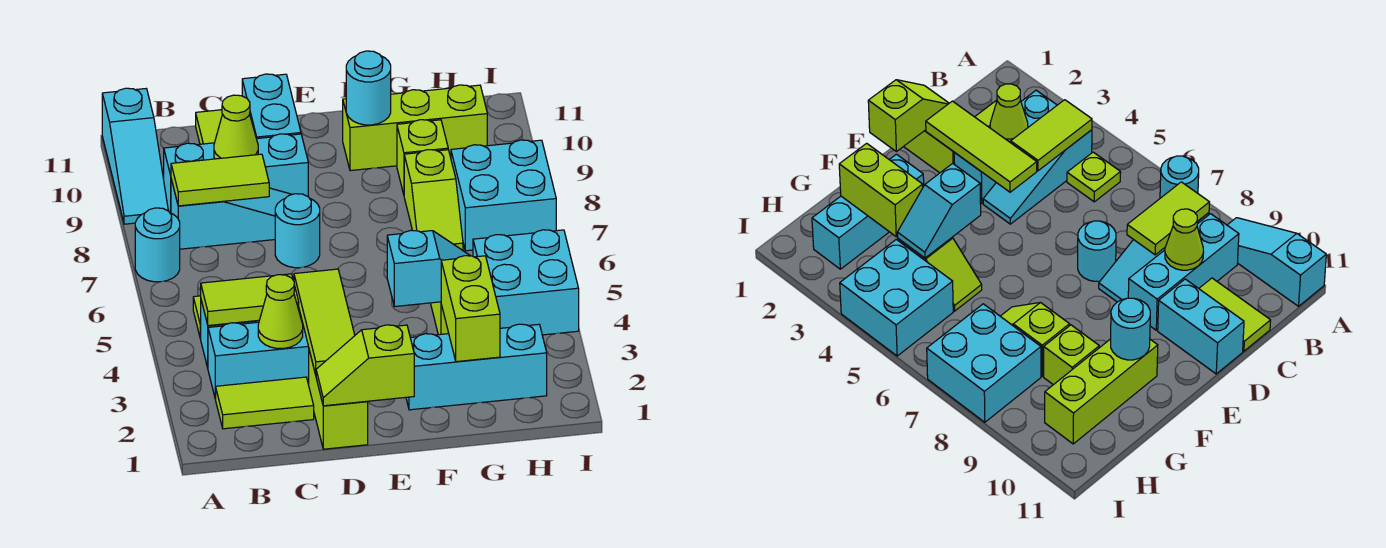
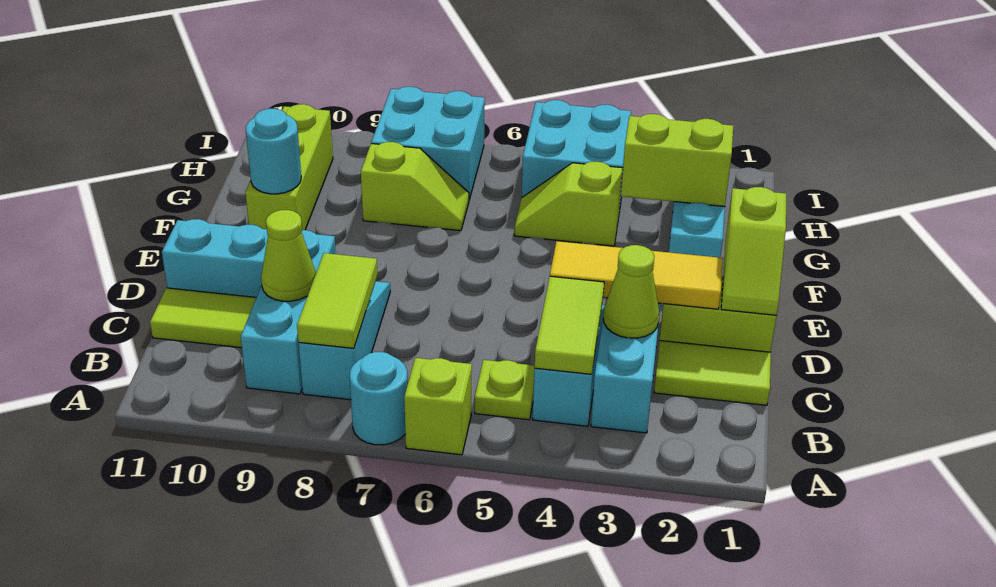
cyan 1x3 slope [102,88,168,224] -> none
lime 1x2 tile [216,377,314,429] -> lime 1x2 tile turned to [654,341,771,405]
lime 1x3 tile [294,269,355,375] -> yellow 1x3 tile [550,241,723,309]
cyan 1x1 round brick [275,194,320,268] -> none
cyan 1x2 slope [387,230,470,307] -> none
lime 1x1 brick [397,120,448,194] -> lime 1x1 brick moved to [404,358,472,455]

